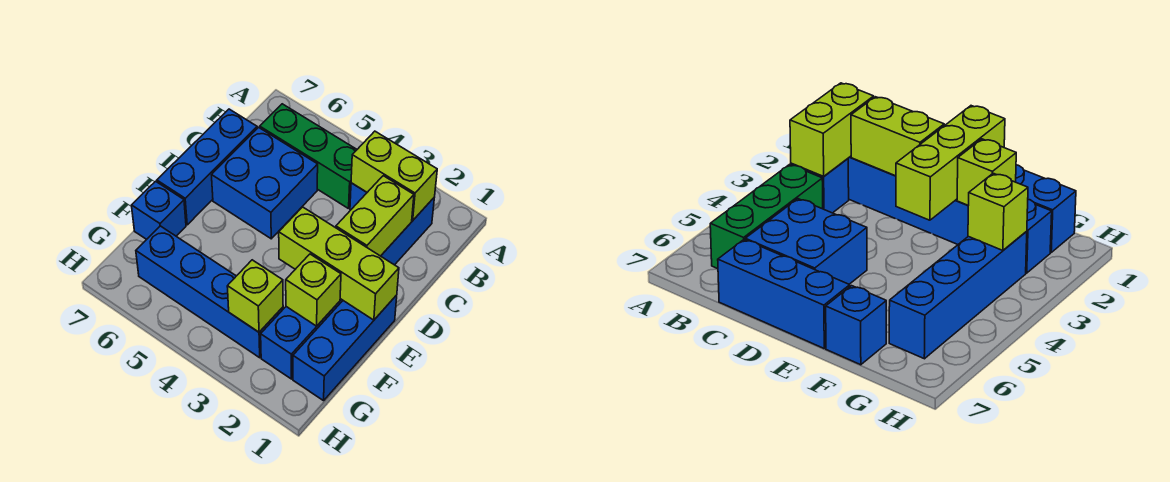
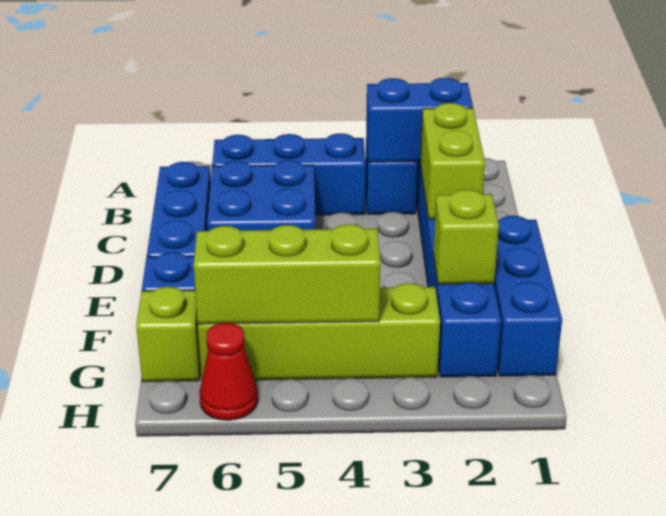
lime 1x2 brick [351,131,437,220] -> blue 1x2 brick [366,78,473,162]
green 1x3 brick [260,104,357,209] -> blue 1x3 brick [212,133,366,215]
lime 1x3 brick [279,207,399,320] -> lime 1x3 brick moved to [194,224,381,324]
blue 1x4 brick [136,226,283,358] -> lime 1x4 brick [198,283,440,380]
lime 1x1 brick [227,260,283,332] -> lime 1x1 brick moved to [136,287,201,382]
none -> red 1x1 cone [199,323,258,420]

